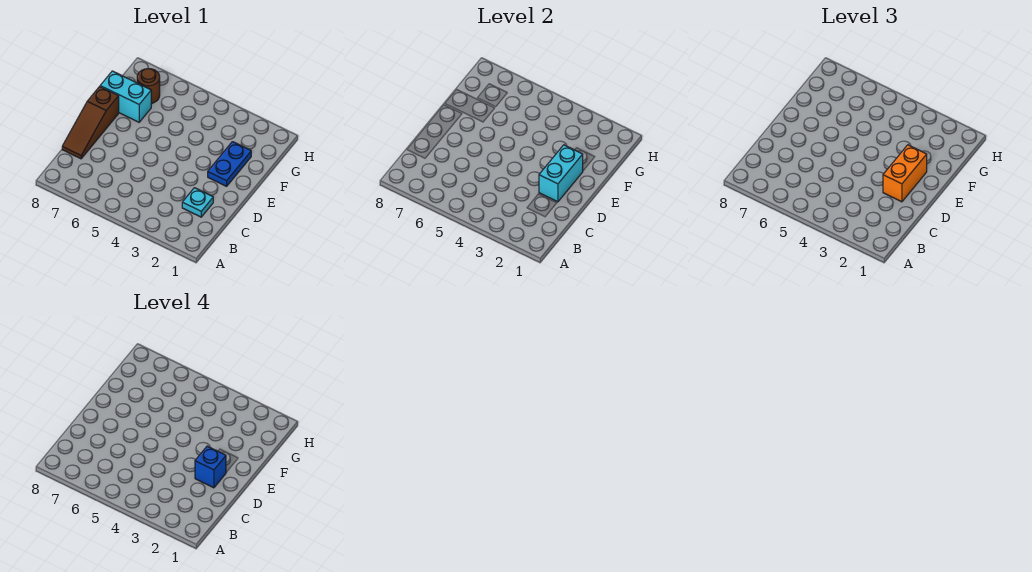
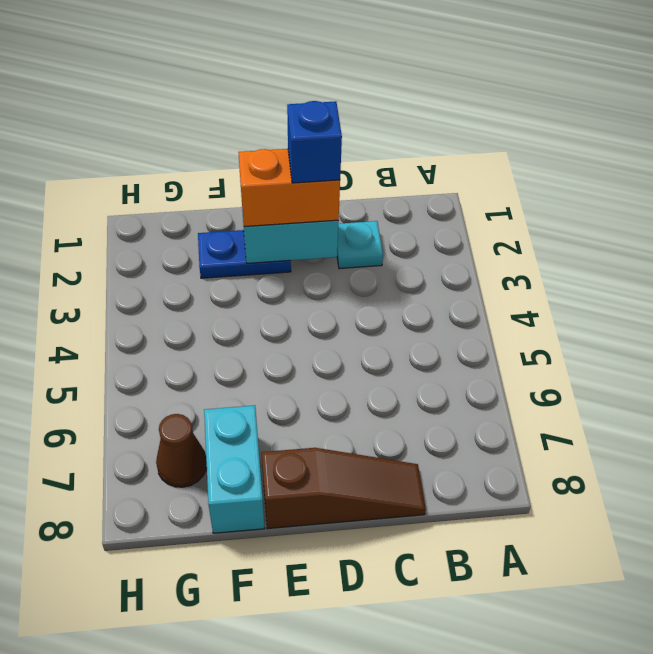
brown 1x1 round brick [137,69,160,104] -> brown 1x1 cone [156,414,207,487]

